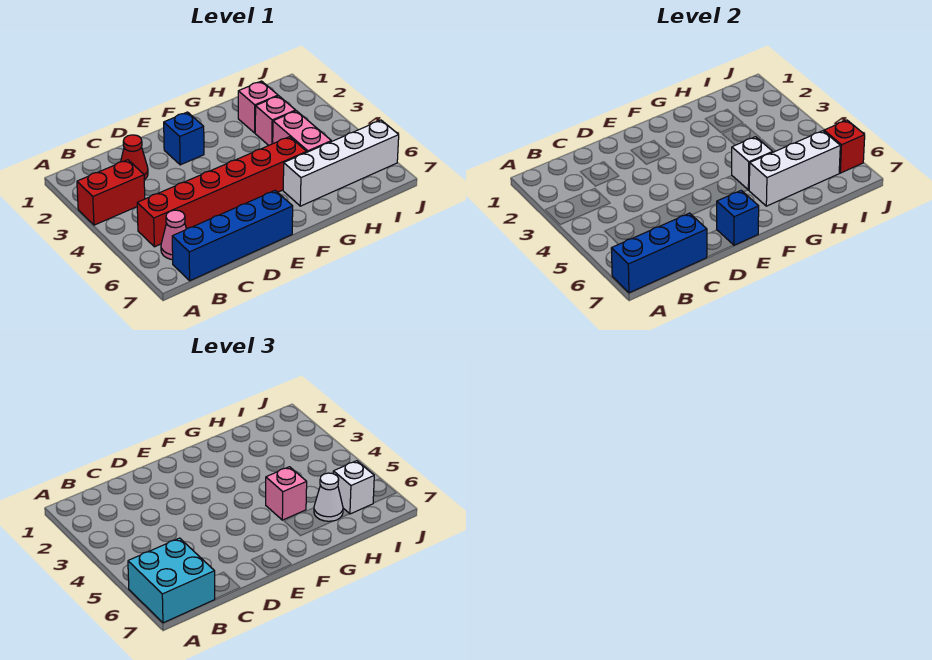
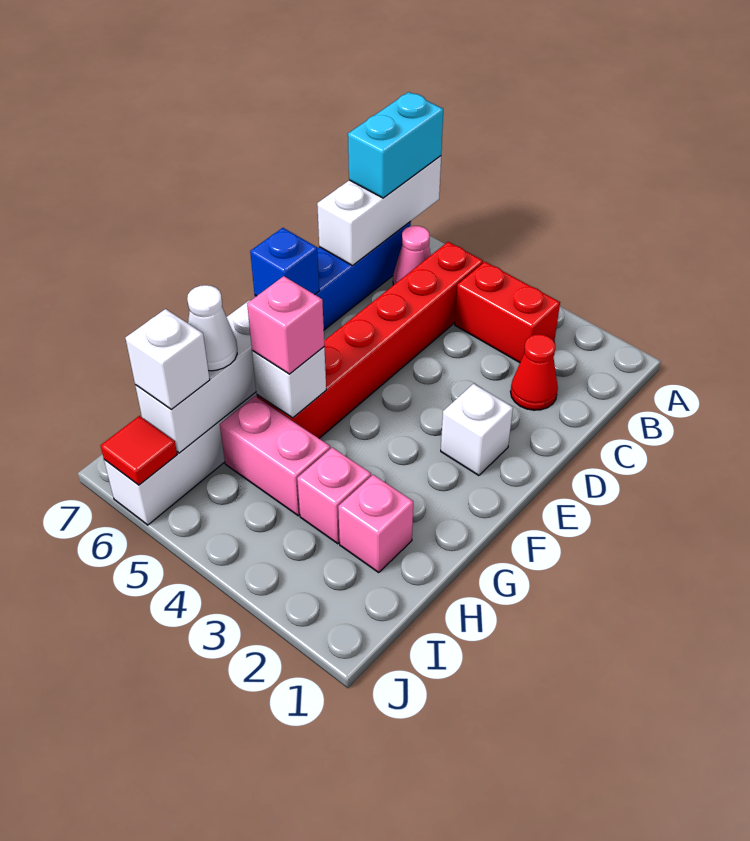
red 1x2 brick [77,160,145,225] -> red 1x2 brick turned to [455,262,560,363]
cyan 2x2 brick [128,538,215,623] -> cyan 1x2 brick [348,92,443,198]
blue 1x3 brick [611,213,707,293] -> white 1x3 brick [317,156,441,265]
blue 1x1 brick [164,112,204,165] -> white 1x1 brick [441,384,513,476]
red 1x1 brick [824,120,865,173] -> red 1x1 tile [101,416,177,485]

